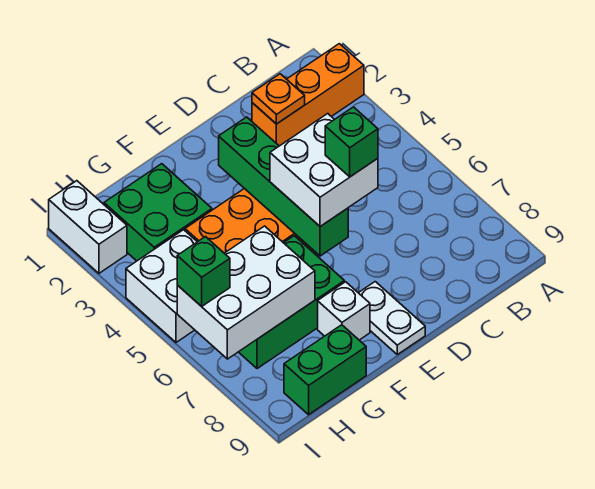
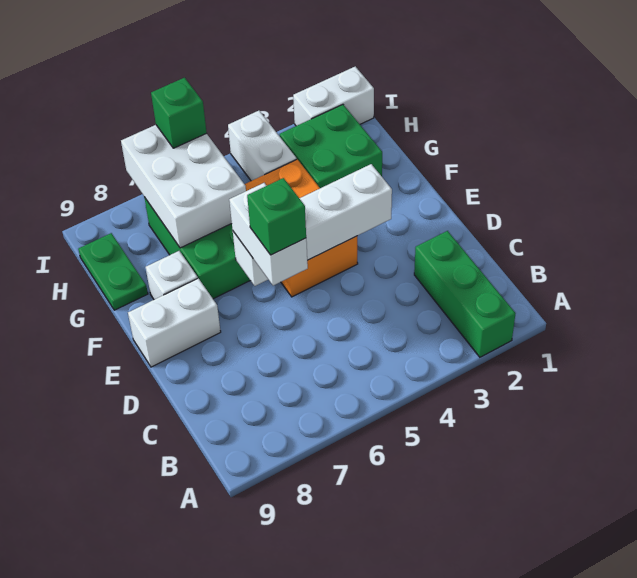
orange 1x3 brick [252,44,364,146] -> green 1x3 brick [414,231,516,357]
orange 1x1 plate [252,74,305,124] -> none
white 2x2 brick [270,114,378,227] -> white 1x2 brick [229,183,308,286]
green 1x4 brick [219,117,348,256] -> white 1x4 brick [233,164,392,286]
white 1x2 plate [359,282,425,354] -> white 1x2 brick [128,278,221,367]
green 1x2 brick [284,325,366,415] -> green 1x2 plate [78,233,148,310]
white 2x2 brick [126,230,197,342] -> white 1x2 brick [228,111,297,181]

